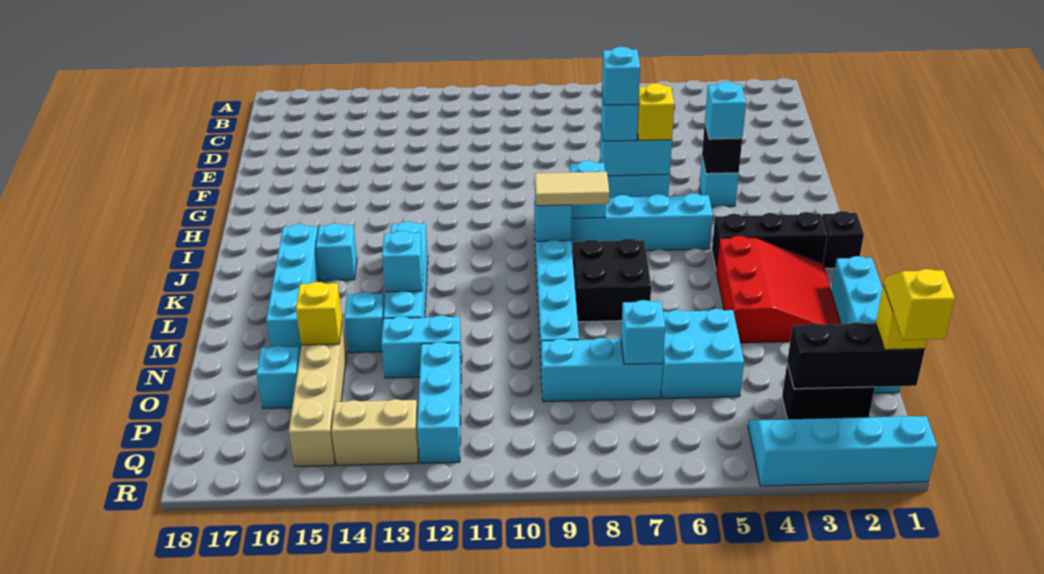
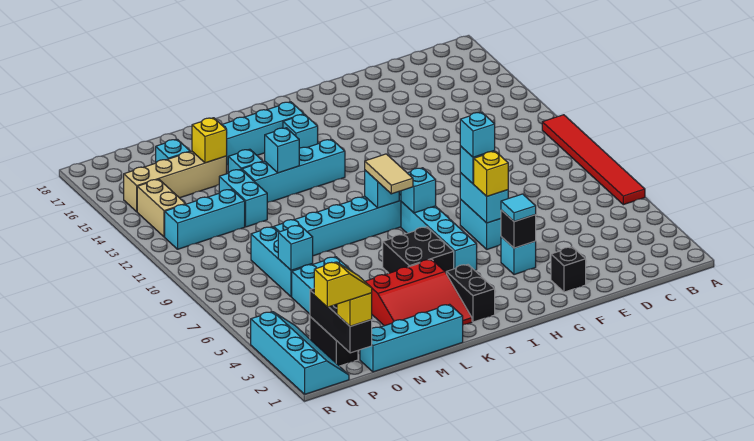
none -> red 1x6 tile [542,115,645,205]
cyan 1x1 brick [705,82,746,139] -> cyan 1x1 tile [501,194,536,221]
black 1x1 brick [822,211,864,268] -> black 1x1 brick moved to [551,247,586,292]
black 1x3 brick [712,212,827,271] -> black 1x2 brick [446,265,495,322]
black 2x2 brick [573,238,651,322] -> black 2x2 brick moved to [383,227,454,273]

